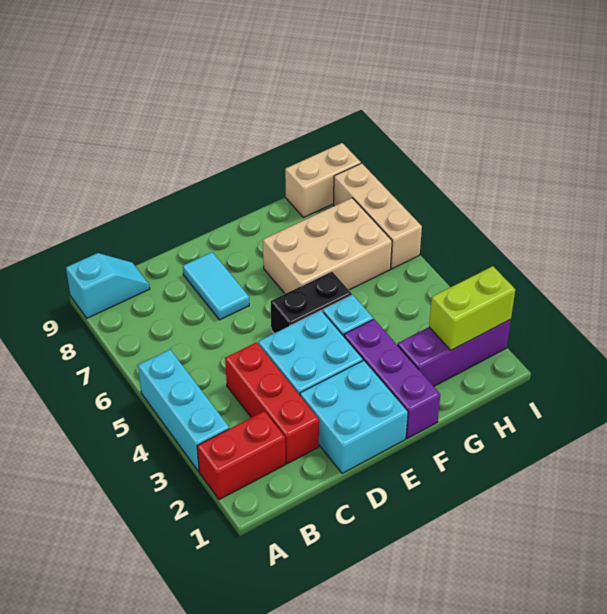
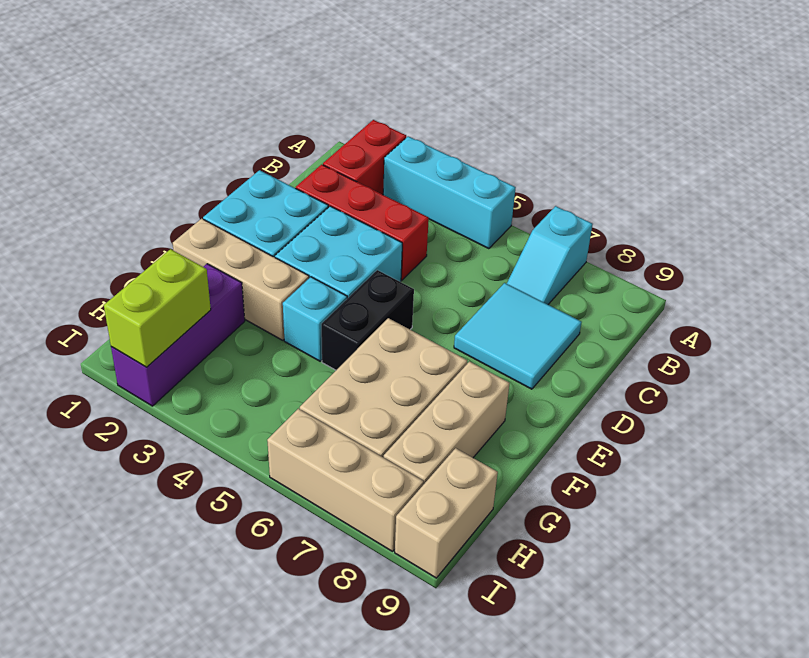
cyan 1x2 slope [66,253,150,318] -> cyan 1x2 slope moved to [507,206,593,304]
cyan 1x2 tile [183,252,249,320] -> cyan 2x2 tile [454,283,582,389]
purple 1x3 brick [344,319,440,438] -> tan 1x3 brick [173,219,309,340]
none -> tan 1x3 brick [384,362,510,485]

